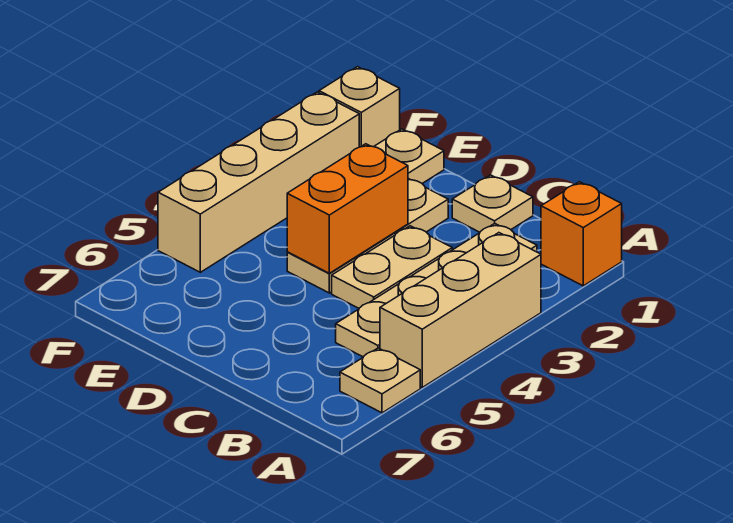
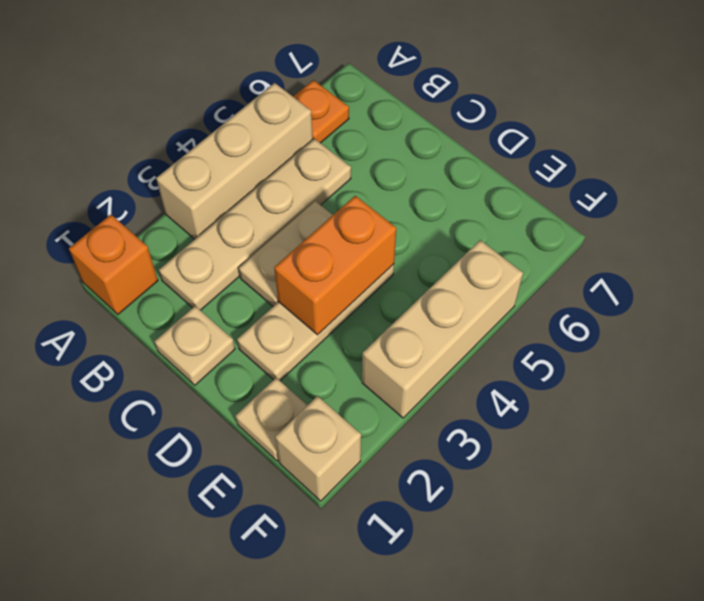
tan 1x1 plate [340,348,420,413] -> orange 1x1 plate [293,80,349,143]
tan 1x4 brick [158,92,359,272] -> tan 1x3 brick [362,240,523,418]

